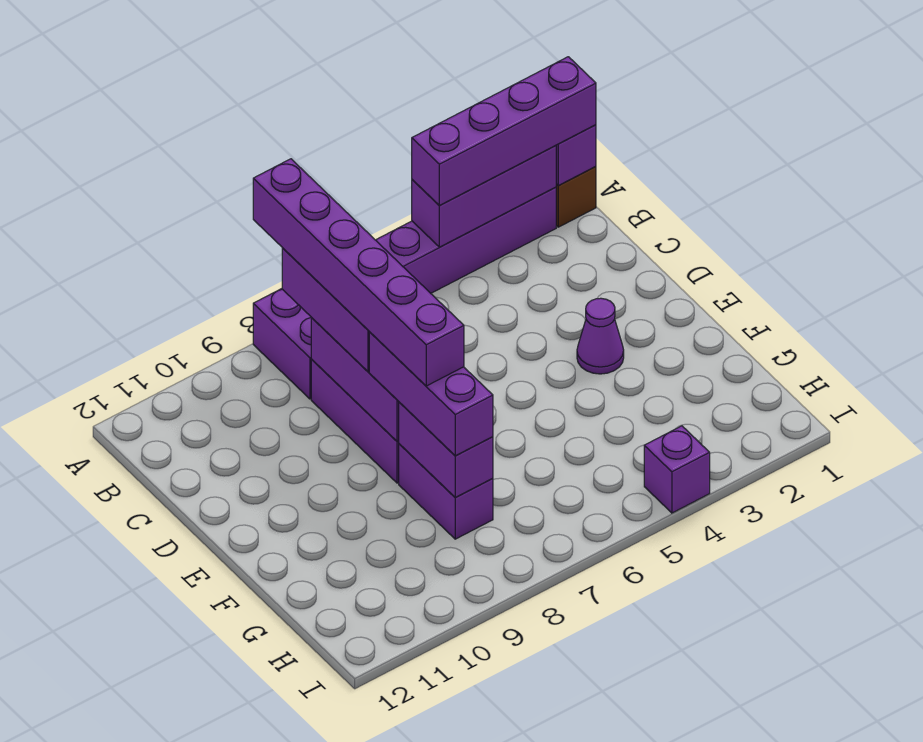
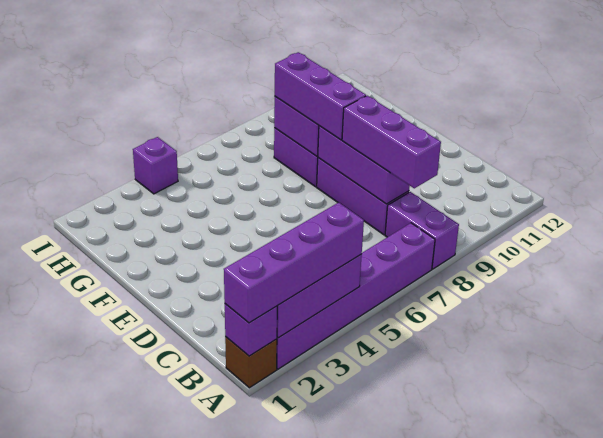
purple 1x6 brick [253,159,464,386] -> none
purple 1x1 cone [577,298,624,374] -> none

